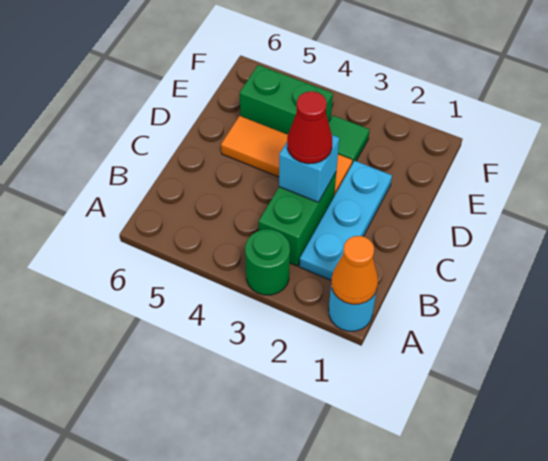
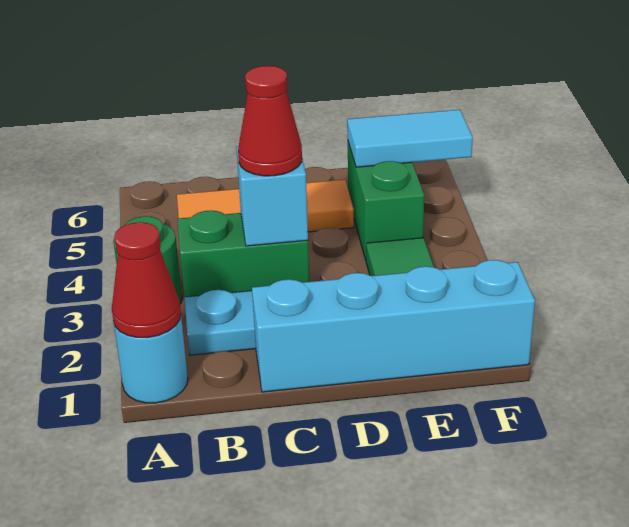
orange 1x1 cone [331,236,378,304] -> red 1x1 cone [112,222,181,338]
none -> cyan 1x4 brick [252,260,535,392]
orange 1x3 tile [221,116,352,196] -> orange 1x3 tile turned to [177,180,354,232]
none -> cyan 1x2 tile [347,110,473,167]

